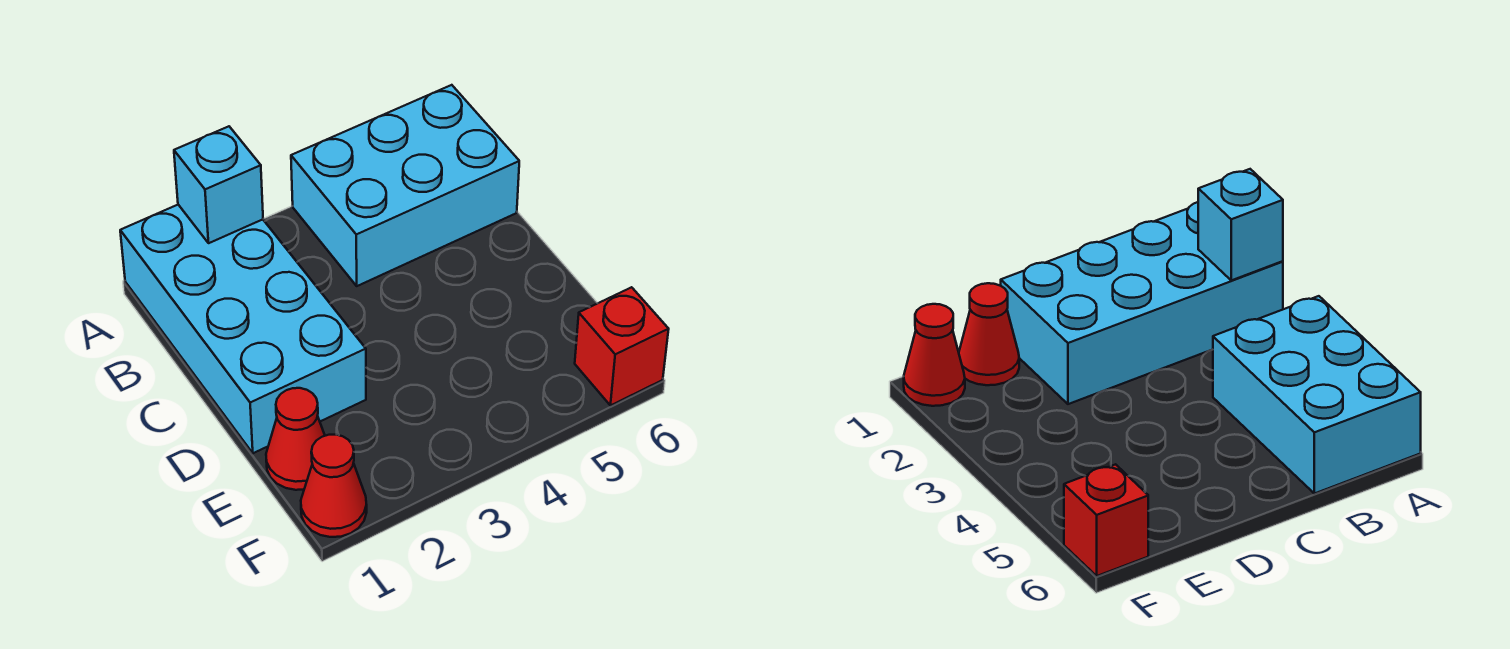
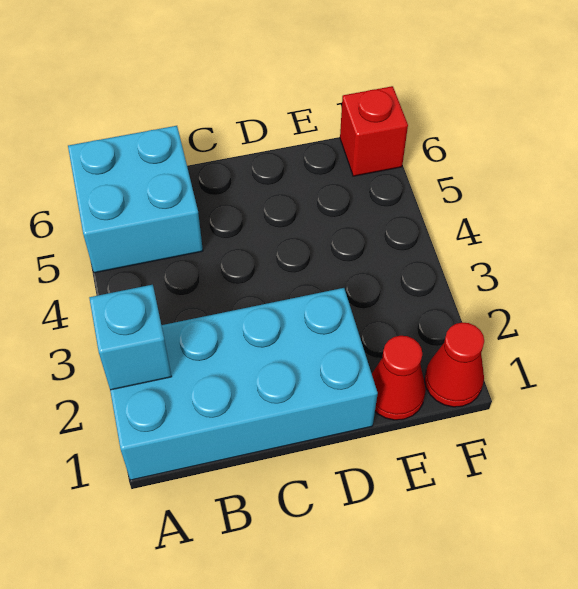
cyan 2x3 brick [291,85,519,286] -> cyan 2x2 brick [68,126,203,273]

